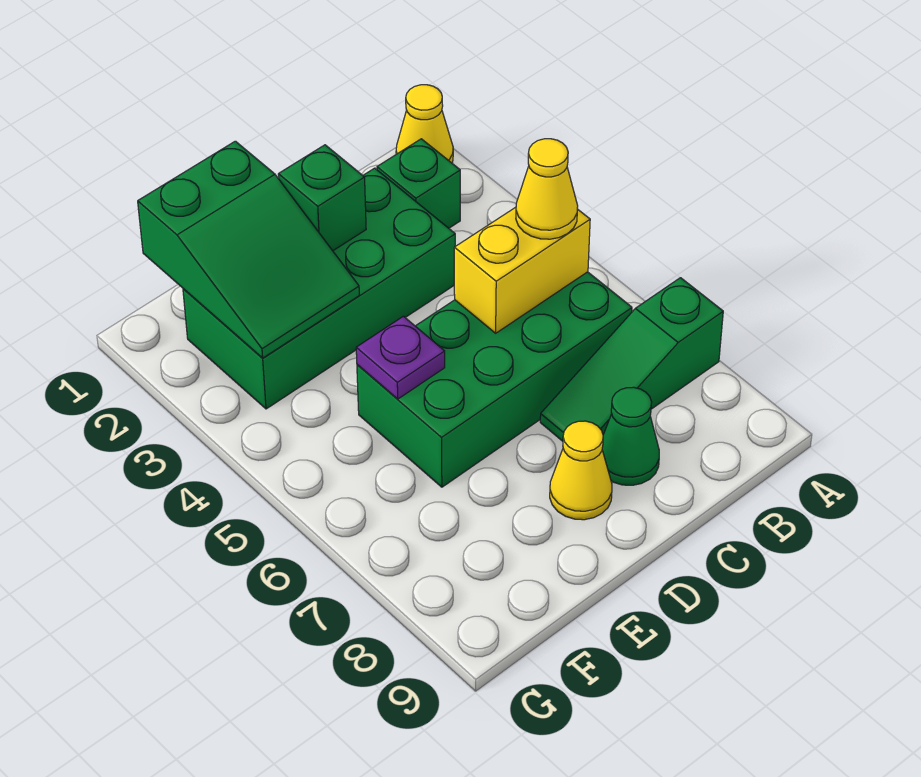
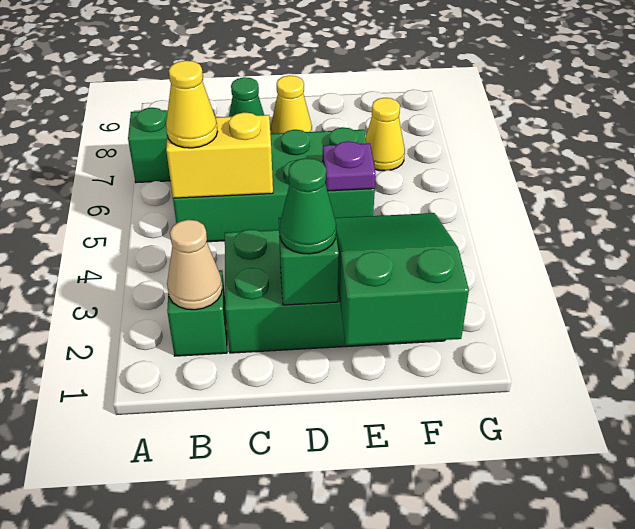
yellow 1x1 cone [396,85,453,163] -> yellow 1x1 cone moved to [366,98,405,171]
none -> tan 1x1 cone [167,220,222,310]
none -> green 1x1 cone [280,158,336,254]

